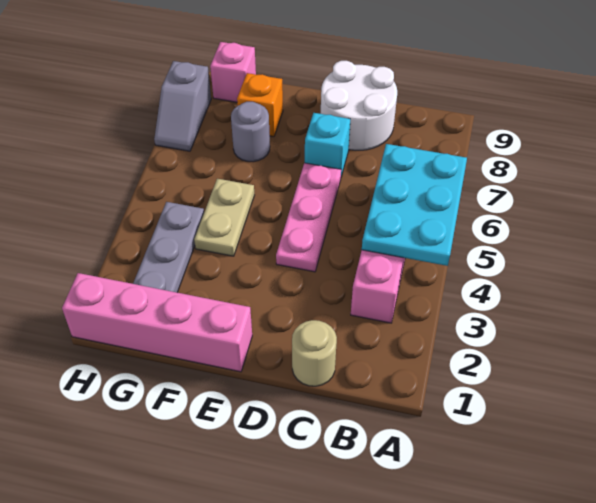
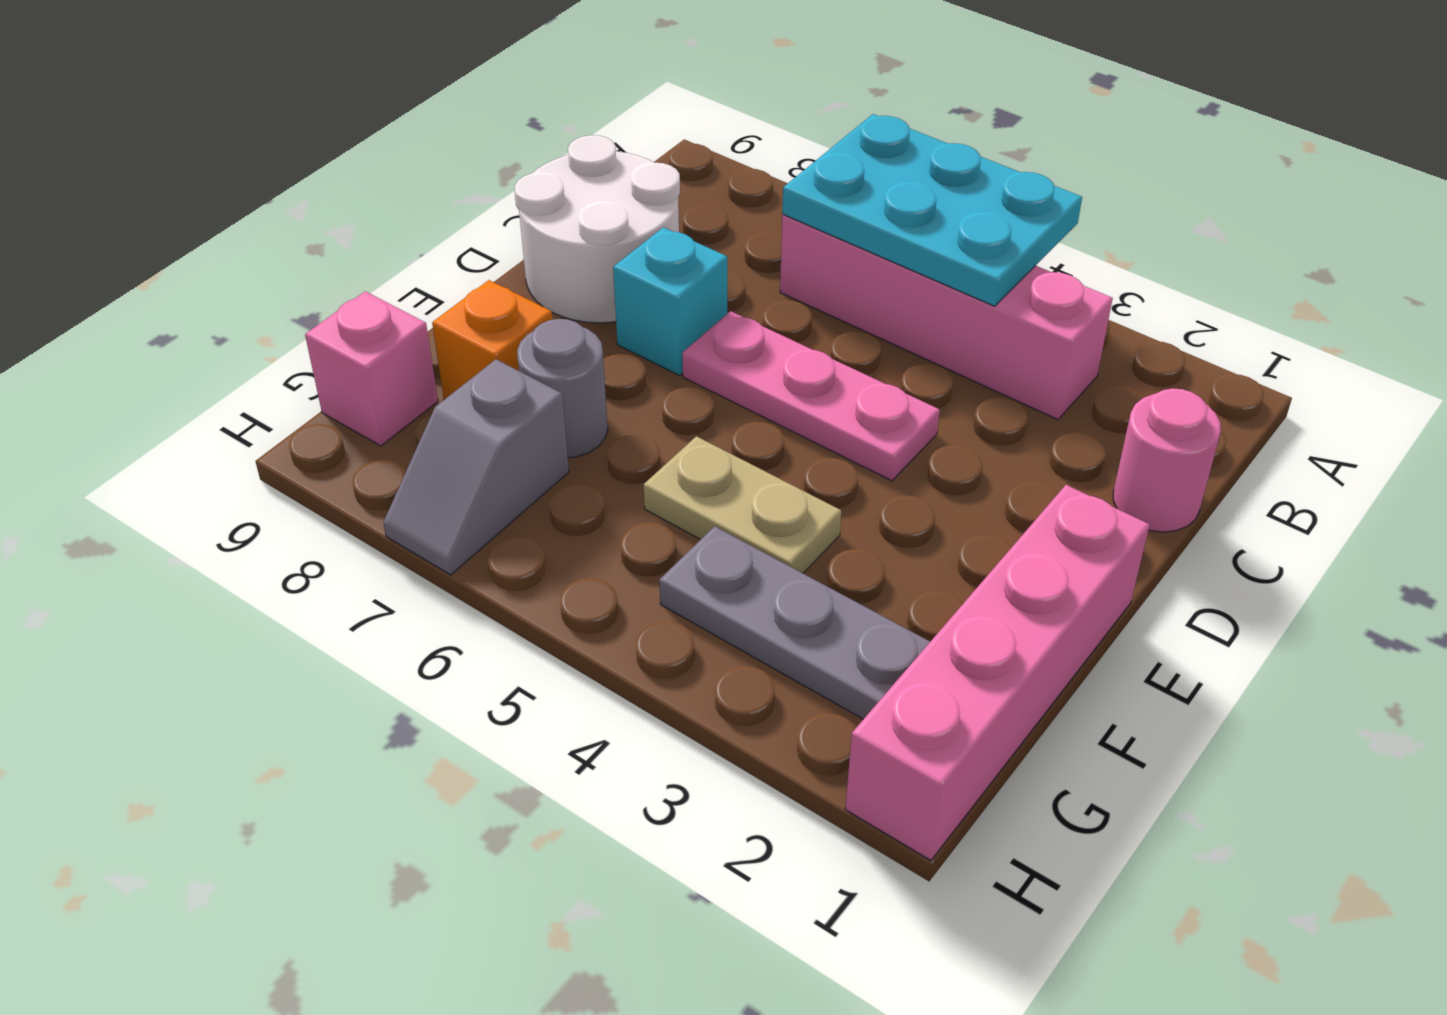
tan 1x1 round brick [292,320,337,386] -> pink 1x1 round brick [1113,388,1221,532]
grey 1x2 slope [154,61,211,151] -> grey 1x2 slope turned to [383,359,569,575]

